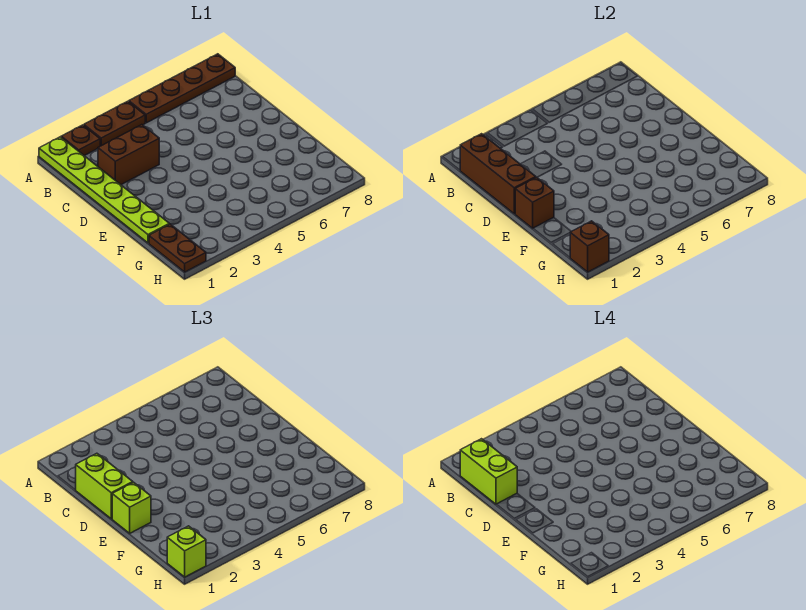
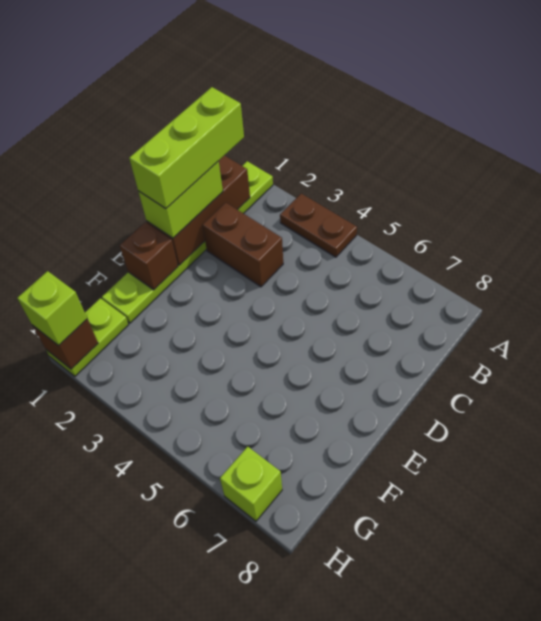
brown 1x1 plate [61,125,100,156] -> none
brown 1x4 plate [129,54,235,123] -> none
lime 1x2 brick [460,439,517,504] -> lime 1x3 brick [129,87,244,208]
lime 1x1 brick [112,482,151,533] -> lime 1x1 brick moved to [220,447,282,521]
brown 1x2 plate [149,224,206,272] -> lime 1x2 plate [46,298,129,376]

